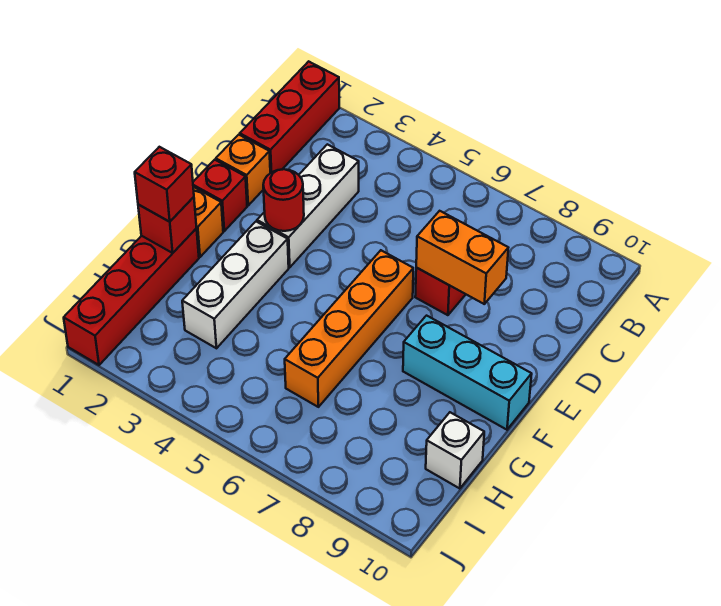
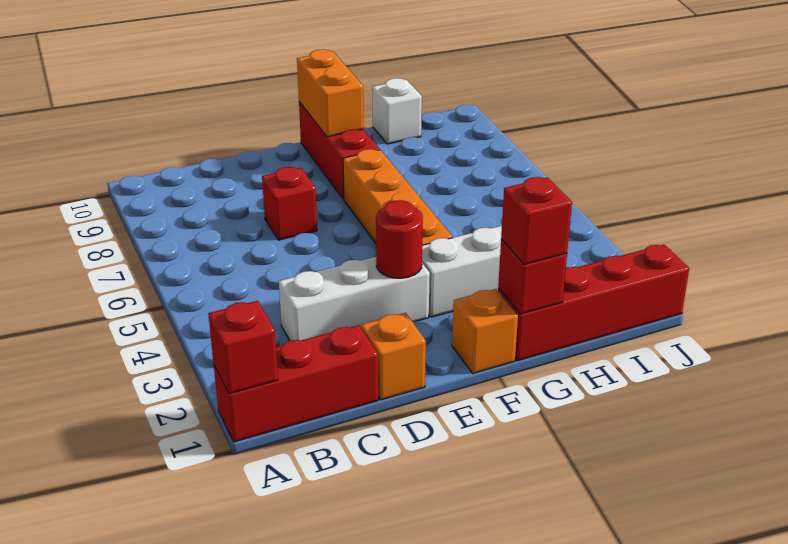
orange 1x2 brick [416,211,508,304] -> orange 1x2 brick moved to [297,49,364,137]
red 1x1 brick [193,160,247,231] -> red 1x1 brick moved to [208,301,278,394]
orange 1x4 brick [285,250,413,407] -> orange 1x4 brick turned to [343,149,453,245]
cyan 1x3 brick [403,316,532,430] -> red 1x3 brick [299,102,380,200]

